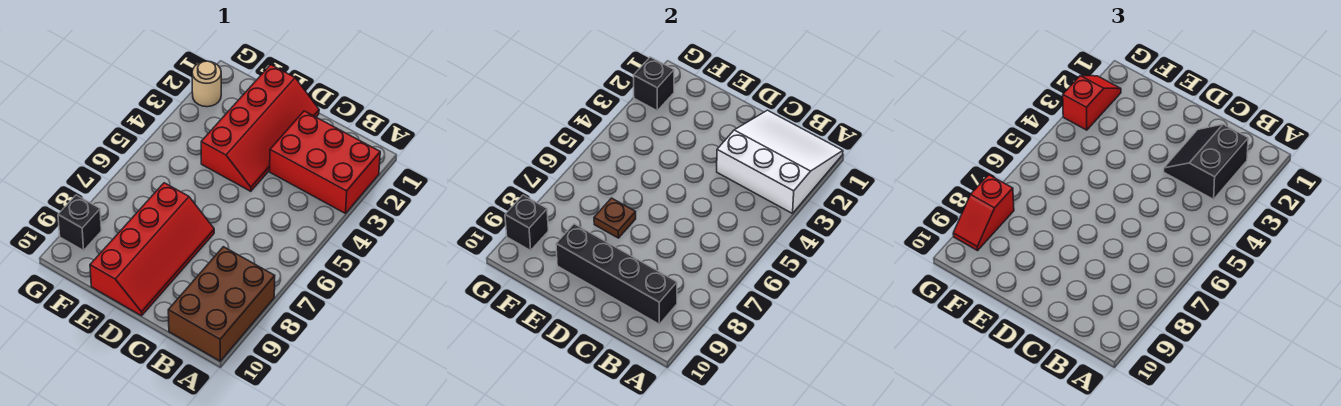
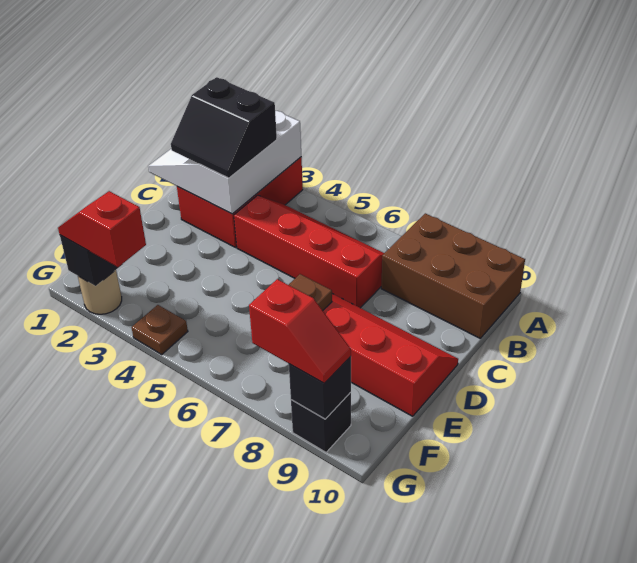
black 1x4 brick [556,224,677,324] -> none
red 2x4 slope [201,65,319,191] -> red 2x4 slope moved to [234,195,384,308]
none -> brown 1x1 plate [132,305,188,354]

